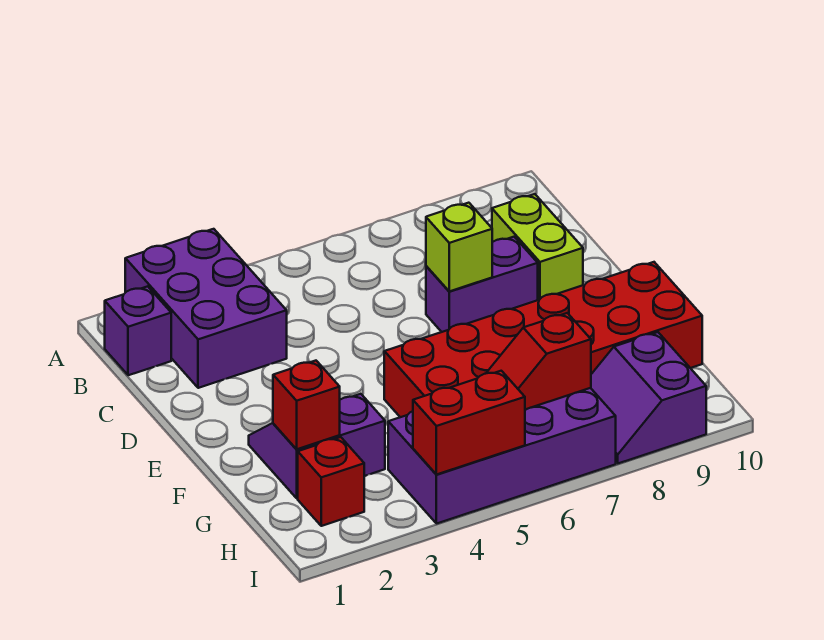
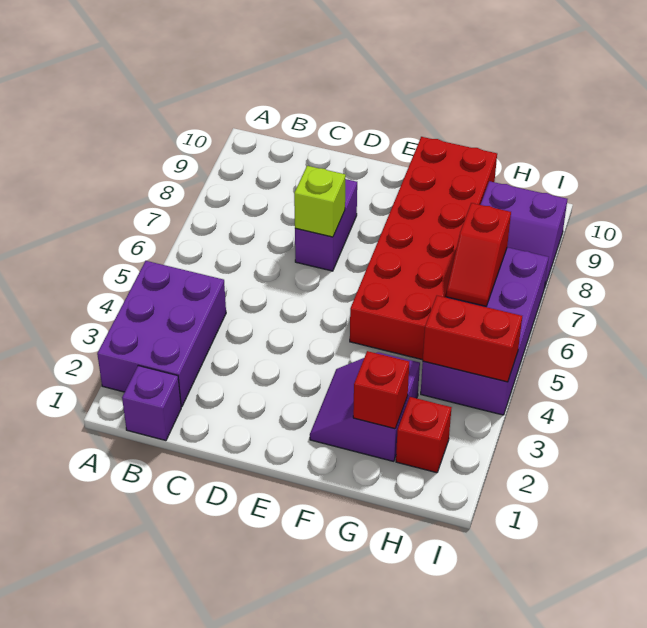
purple 2x3 brick [125,229,287,388] -> purple 2x3 brick turned to [97,261,226,407]
lime 1x2 brick [492,194,583,300] -> none
red 1x2 brick [413,371,525,475] -> red 1x2 brick turned to [423,296,522,382]

